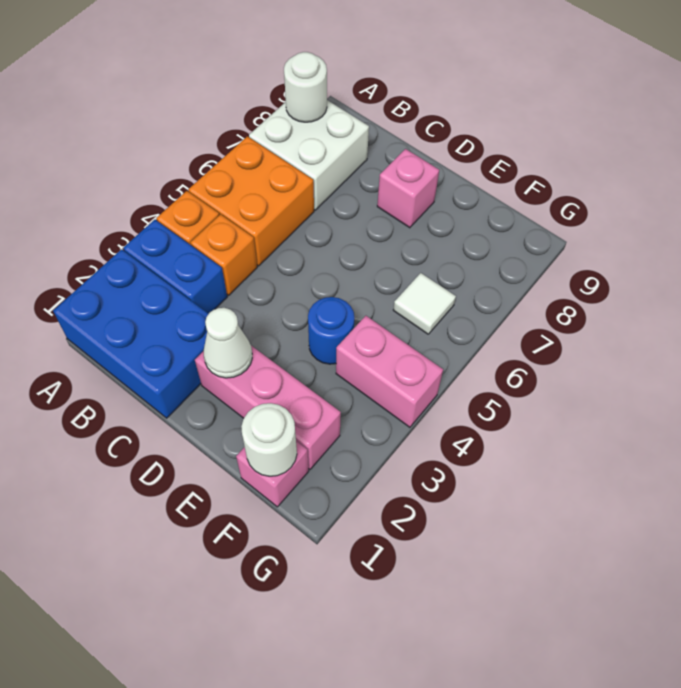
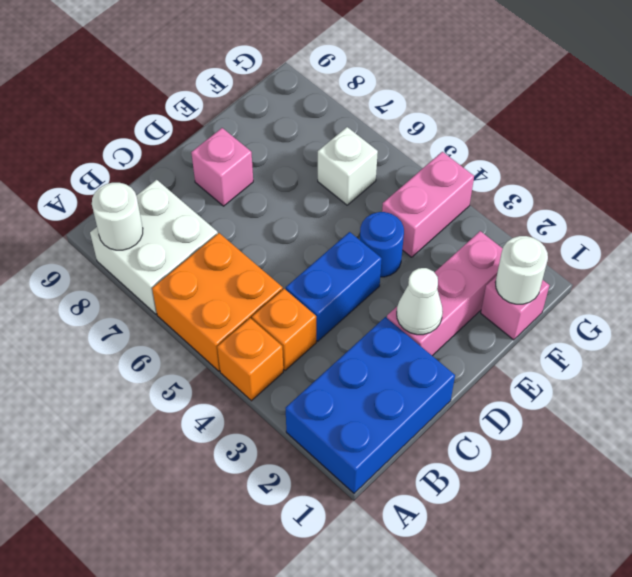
blue 1x2 brick [123,220,227,314] -> blue 1x2 brick moved to [286,232,382,341]
white 1x1 tile [393,273,456,334] -> white 1x1 brick [318,127,378,205]

